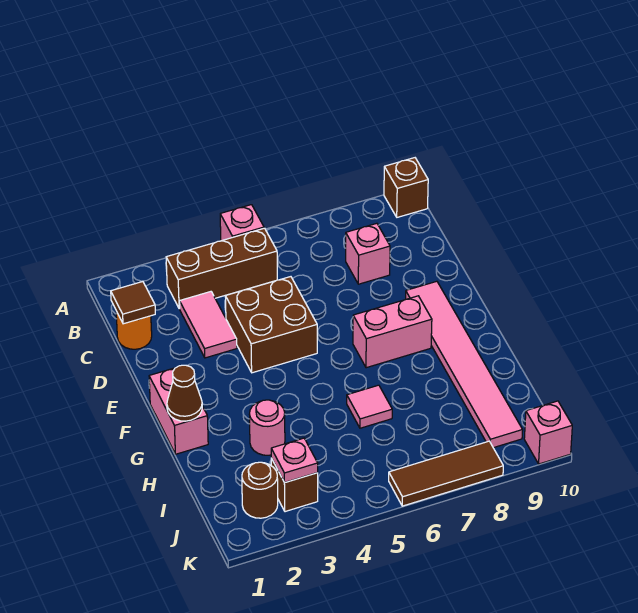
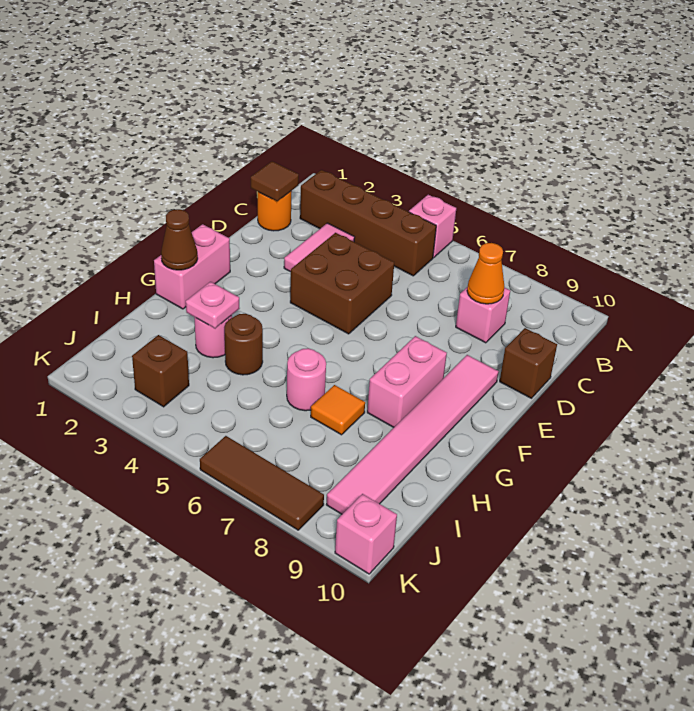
brown 1x1 brick [384,158,428,217] -> brown 1x1 brick moved to [500,328,557,398]
brown 1x3 brick [166,228,277,308] -> brown 1x4 brick [300,170,436,276]
none -> orange 1x1 cone [467,243,504,304]
pink 1x2 brick [353,296,432,368] -> pink 1x2 brick turned to [367,336,447,427]
pink 1x1 tile [347,385,392,428] -> pink 1x1 round brick [287,348,326,411]
none -> orange 1x1 tile [311,385,365,435]
brown 1x1 round brick [242,462,278,518] -> brown 1x1 round brick moved to [224,314,263,375]
pink 1x1 plate [271,438,318,483] -> pink 1x1 plate moved to [186,282,240,328]

